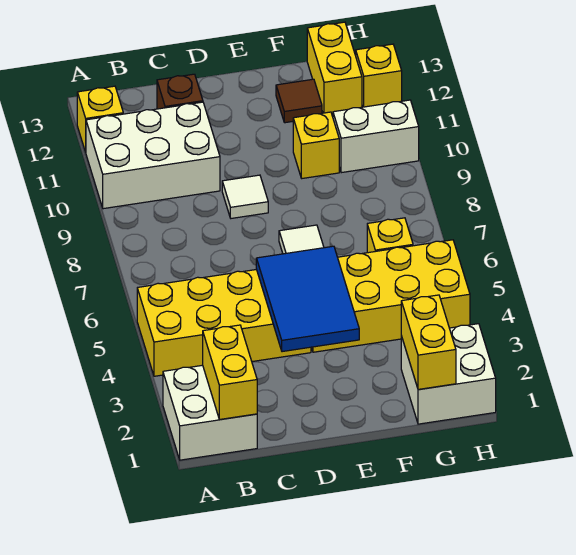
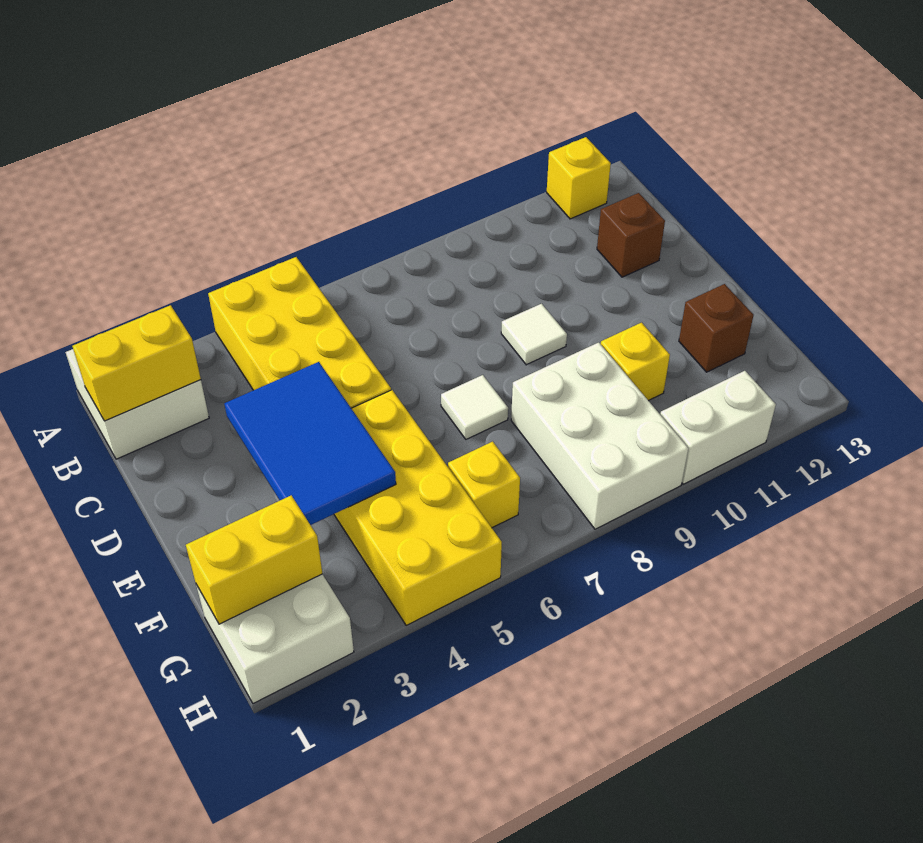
white 2x3 brick [86,102,220,209] -> white 2x3 brick moved to [511,342,688,529]
blue 2x3 tile [256,246,359,352] -> blue 2x3 tile turned to [224,362,396,525]
brown 1x1 tile [276,79,322,123] -> brown 1x1 brick [679,284,754,372]
white 1x2 brick [333,100,419,173] -> white 1x2 brick turned to [660,371,776,484]
yellow 1x2 brick [307,22,362,115] -> none
yellow 1x1 brick [356,44,402,107] -> none

